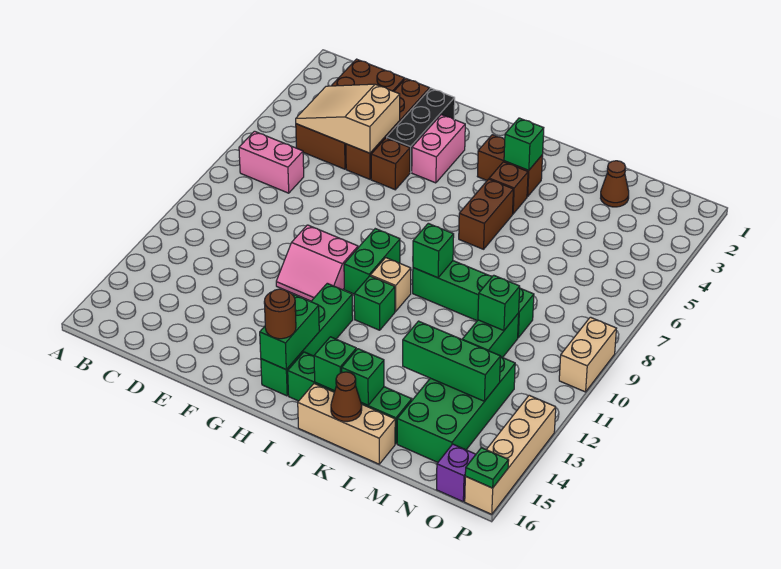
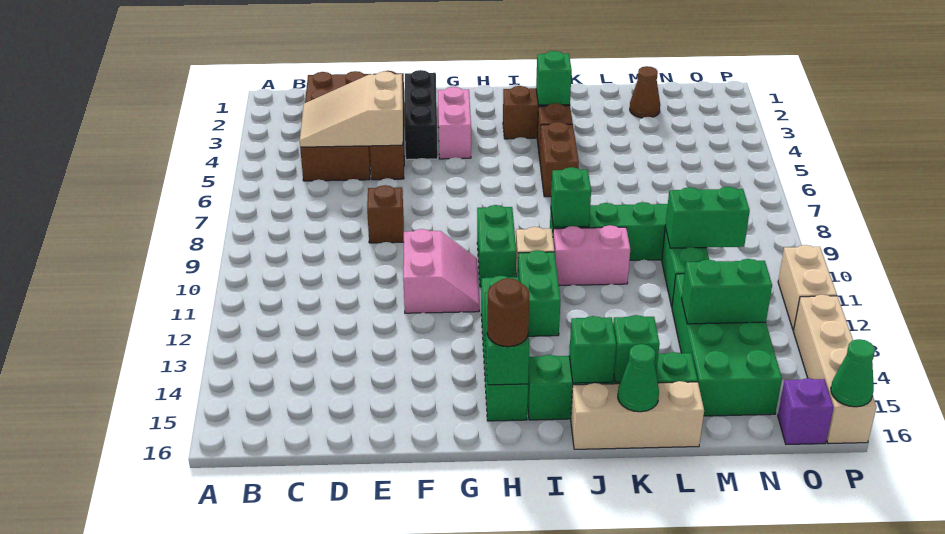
pink 1x2 brick [239,131,304,193] -> pink 1x2 brick moved to [553,225,630,285]
brown 1x1 brick [371,138,410,190] -> brown 1x1 brick moved to [367,185,404,243]
pink 2x2 slope [276,225,358,301] -> pink 2x2 slope turned to [403,229,479,313]
green 1x1 brick [354,276,395,330] -> green 1x2 brick [518,250,561,336]
brown 1x1 cone [331,372,362,422] -> green 1x1 cone [618,344,659,412]
green 1x3 brick [403,321,501,401] -> green 1x2 brick [682,259,772,324]
green 1x1 brick [478,275,520,331] -> green 1x2 brick [665,187,750,248]
tan 1x2 brick [559,317,616,392] -> tan 1x2 brick moved to [778,245,837,331]
green 1x1 plate [465,448,509,488] -> green 1x1 cone [831,339,875,407]

